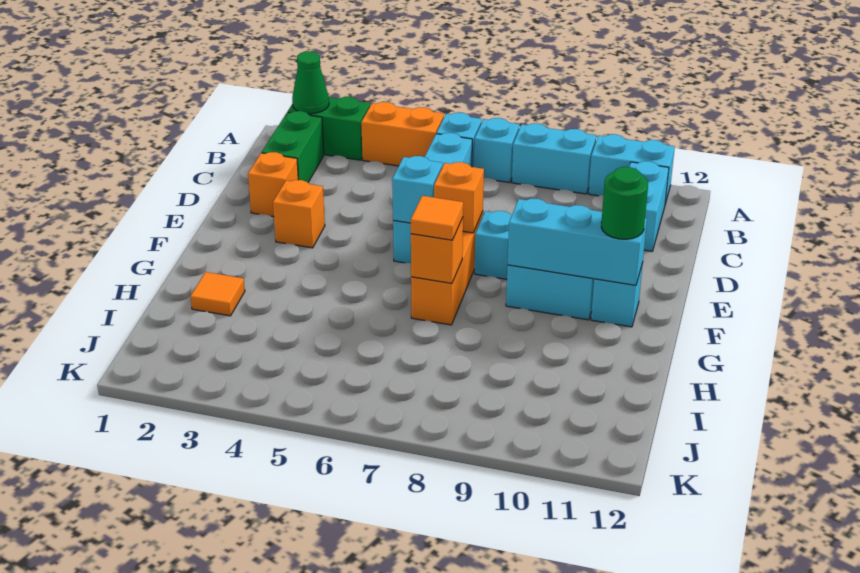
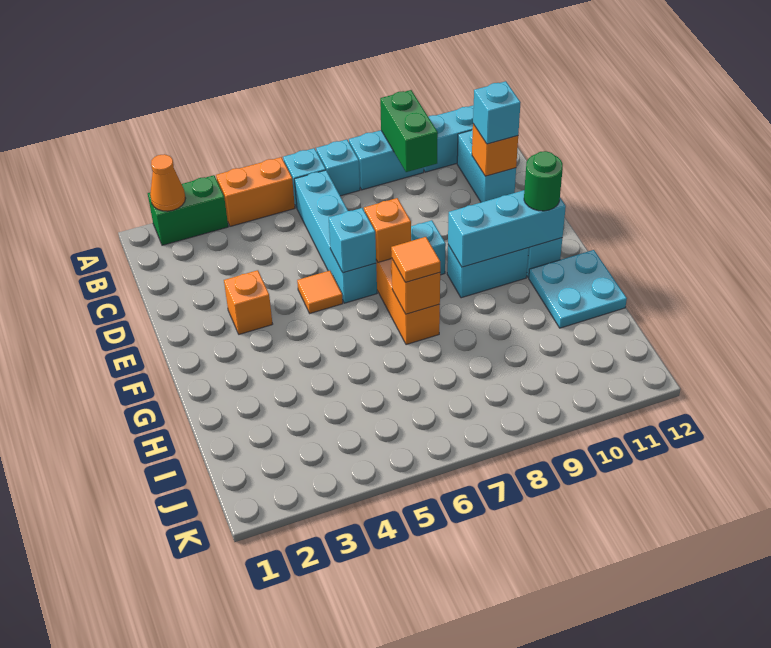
green 1x1 cone [292,51,329,114] -> orange 1x1 cone [150,154,186,211]
green 1x2 brick [262,111,324,182] -> green 1x2 brick moved to [380,90,438,172]
none -> cyan 1x1 brick [473,81,521,144]
orange 1x1 brick [248,152,298,217] -> orange 1x1 brick moved to [472,124,518,176]
none -> cyan 2x2 plate [529,250,627,328]
orange 1x1 tile [190,272,245,316] -> orange 1x1 tile moved to [297,271,343,313]

